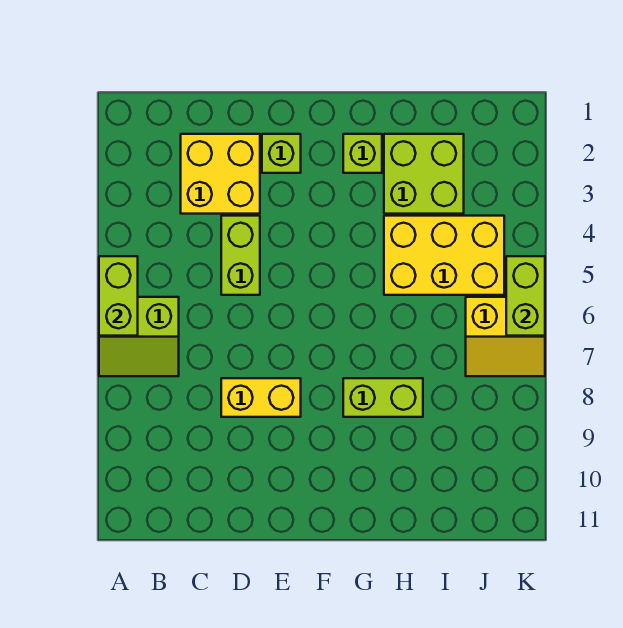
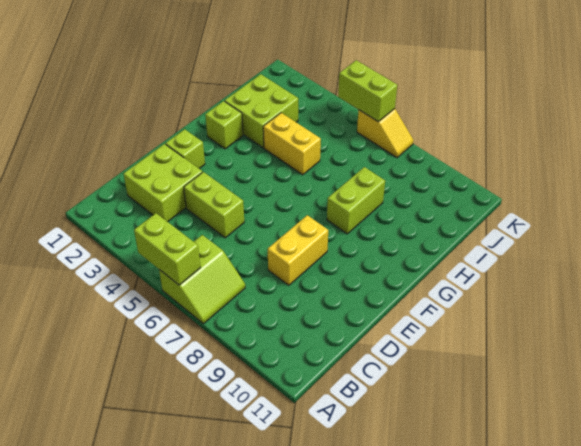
yellow 2x2 brick [181,134,260,214] -> lime 2x2 brick [124,144,202,222]
yellow 2x3 brick [384,216,504,295] -> yellow 1x2 brick [263,113,321,175]
yellow 2x2 slope [466,297,545,376] -> yellow 1x2 slope [357,109,414,158]

